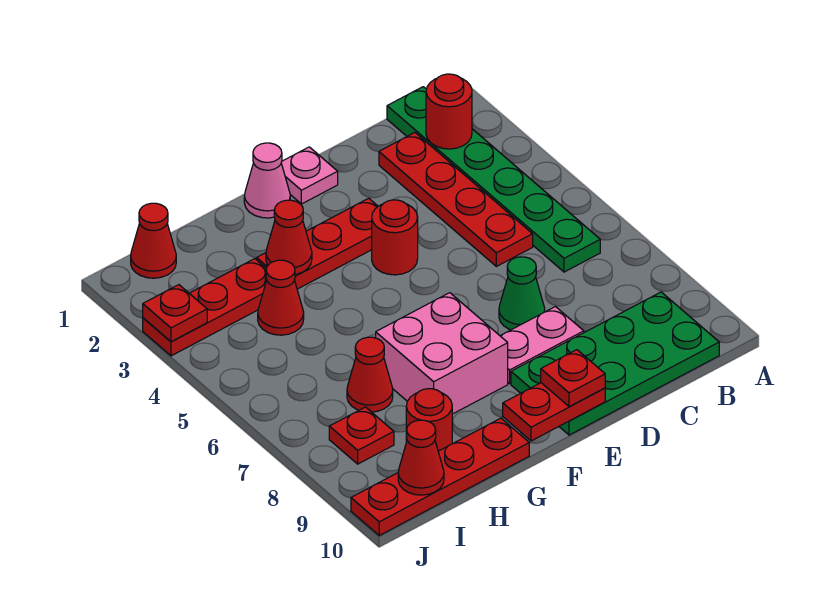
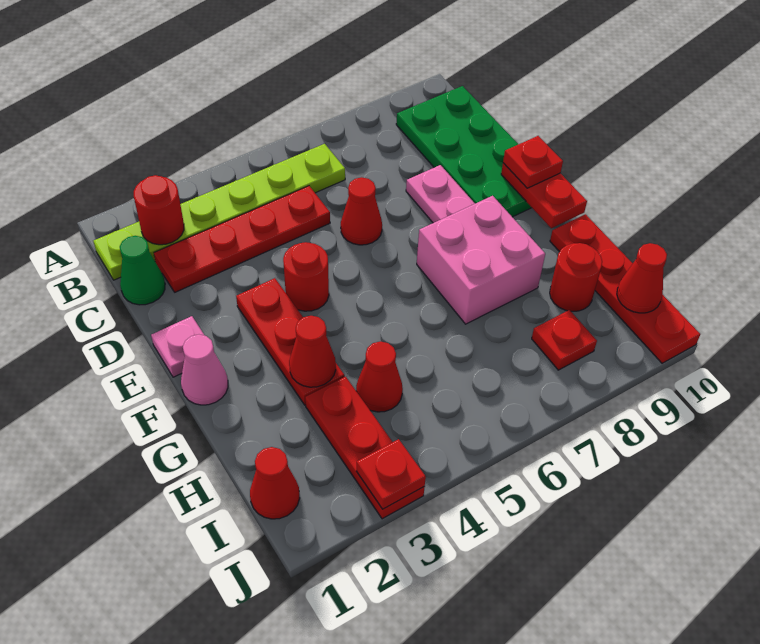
green 1x6 plate [387,87,600,272] -> lime 1x6 plate [93,144,345,280]
green 1x1 cone [499,257,545,330] -> green 1x1 cone moved to [120,236,165,305]
red 1x1 cone [347,337,393,412] -> red 1x1 cone moved to [341,177,382,245]

